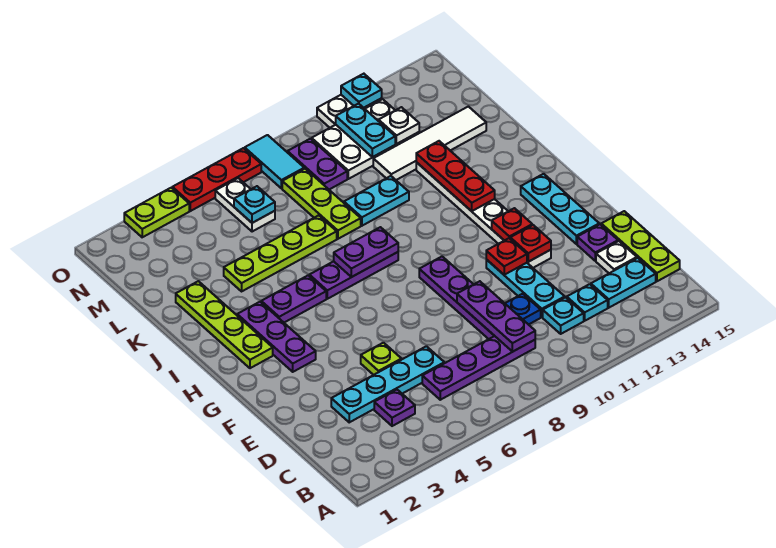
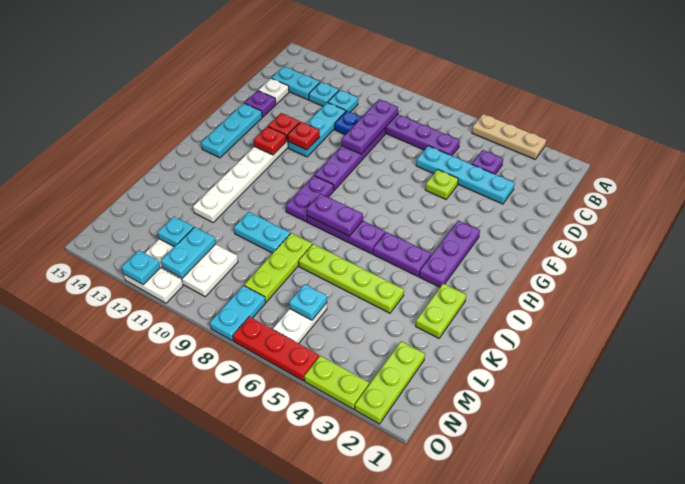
none -> tan 1x3 plate [472,114,546,159]
lime 1x3 plate [601,211,680,281] -> lime 1x3 plate moved to [355,341,425,424]
lime 1x4 plate [176,281,273,368] -> lime 1x2 plate [416,283,466,338]
red 1x3 plate [416,141,495,211] -> none
white 1x4 tile [373,107,486,180] -> none
purple 1x2 plate [288,139,347,189] -> purple 1x2 plate moved to [286,176,334,222]
white 1x1 plate [379,107,419,144] -> cyan 1x1 plate [158,216,194,247]
cyan 1x2 tile [245,135,304,188] -> cyan 1x2 plate [210,286,265,341]

